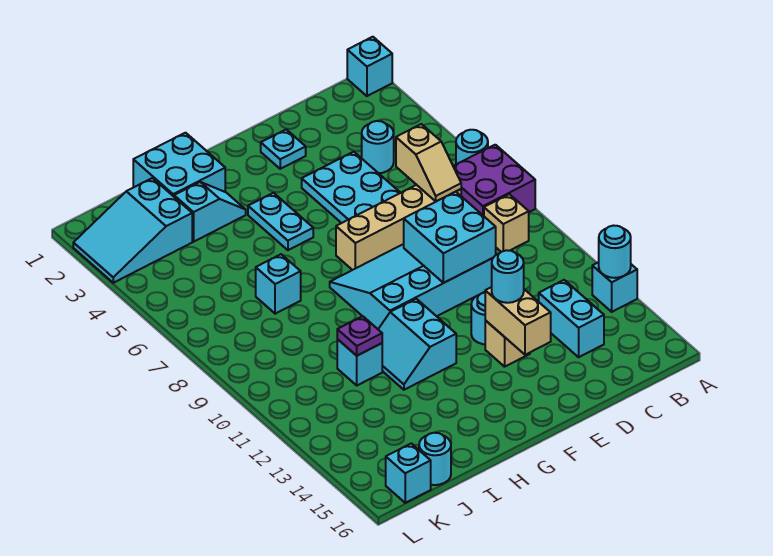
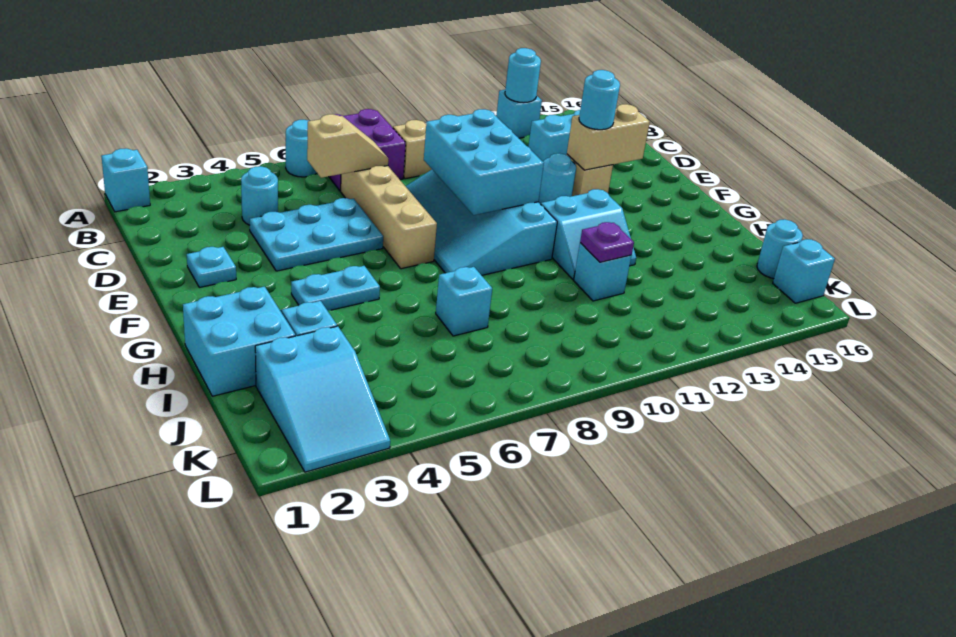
cyan 2x2 brick [404,192,496,283] -> cyan 2x3 brick [424,109,544,215]

